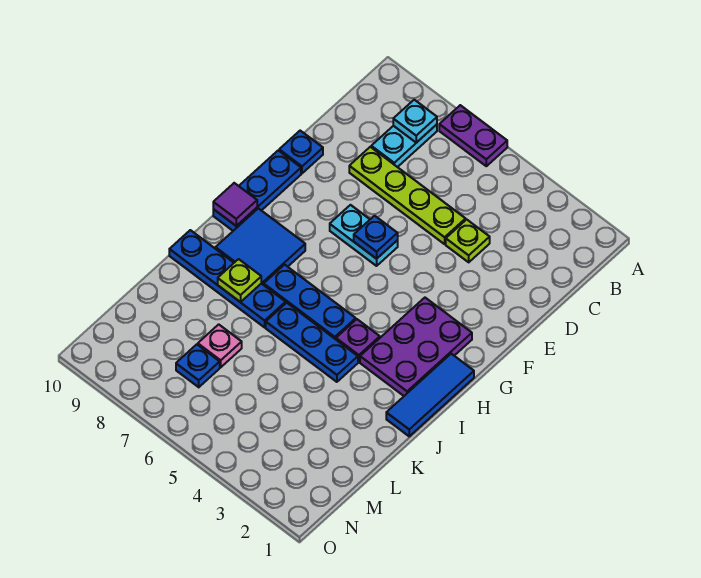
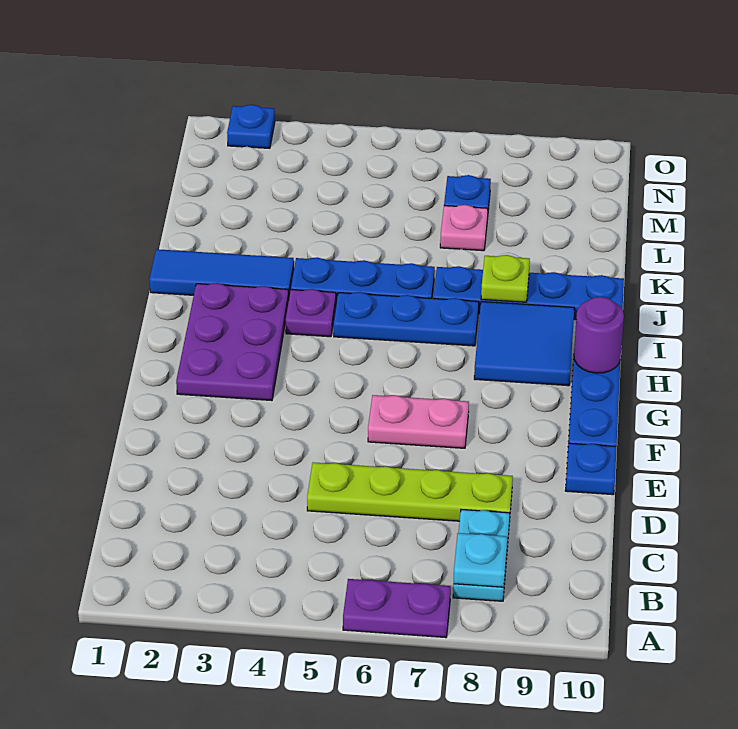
lime 1x1 plate [446,219,490,262] -> none
cyan 1x2 plate [330,205,398,266] -> pink 1x2 plate [368,395,469,448]
blue 1x1 plate [354,216,398,259] -> blue 1x1 plate moved to [227,105,275,148]
blue 1x3 tile [386,354,474,436] -> blue 1x3 tile turned to [149,249,294,297]
purple 1x1 tile [213,183,257,226] -> purple 1x1 round brick [574,297,624,373]

